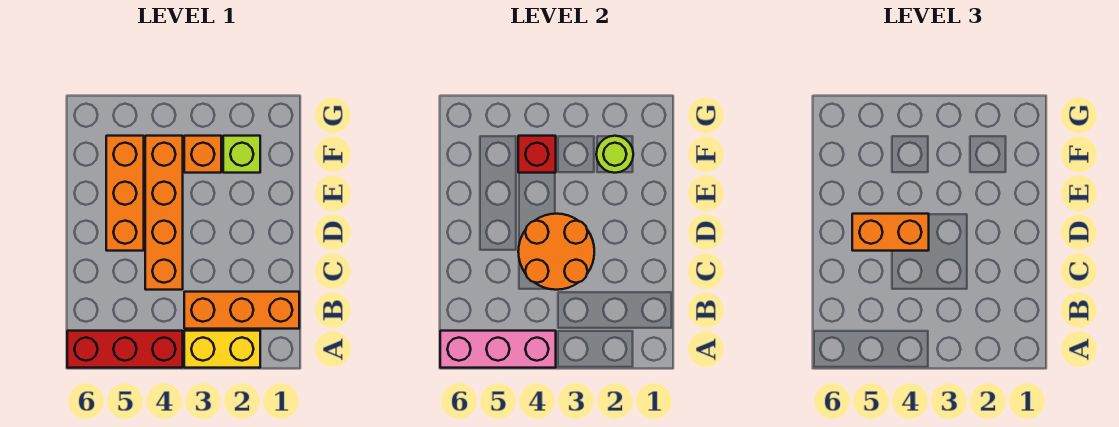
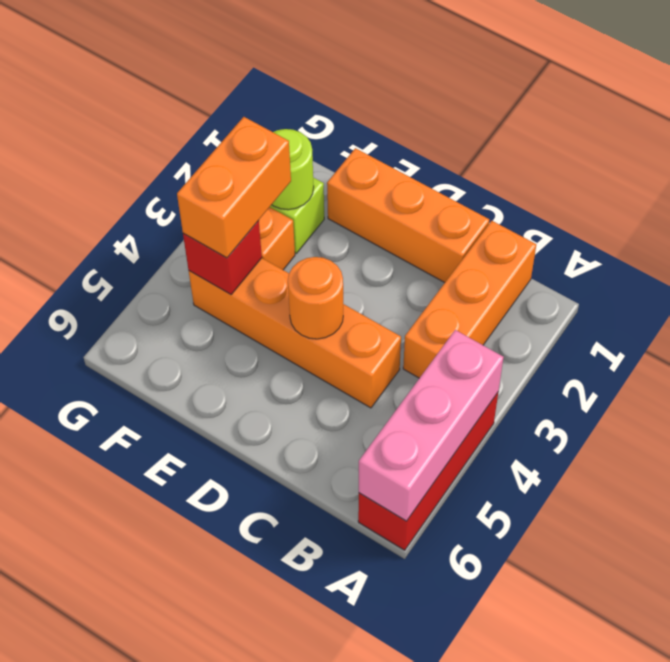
yellow 1x2 brick [184,331,260,368] -> none
orange 2x2 round brick [518,214,594,290] -> orange 1x1 round brick [288,257,343,339]
orange 1x2 brick [852,214,929,251] -> orange 1x2 brick moved to [177,117,291,258]
orange 1x3 brick [106,136,144,251] -> orange 1x3 brick moved to [327,148,489,283]

